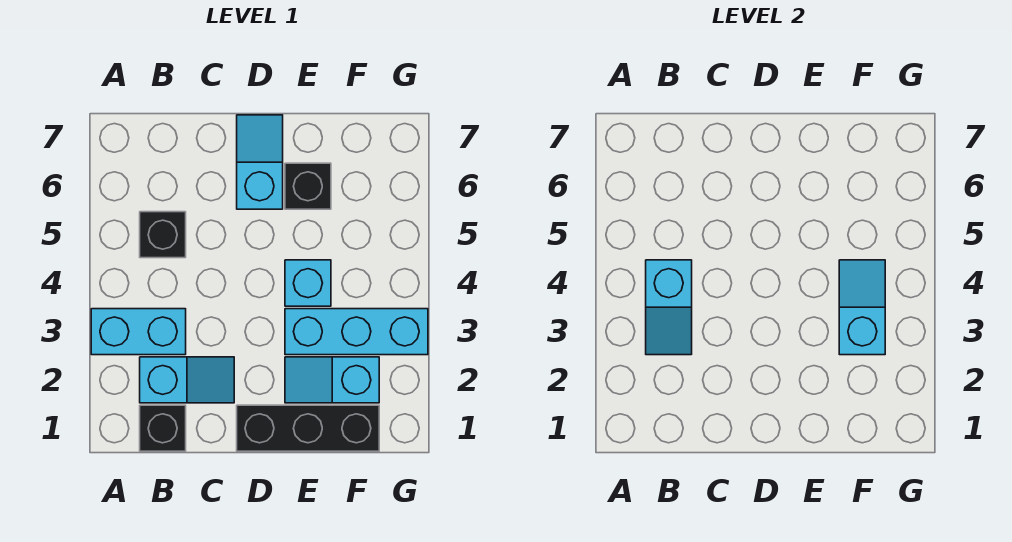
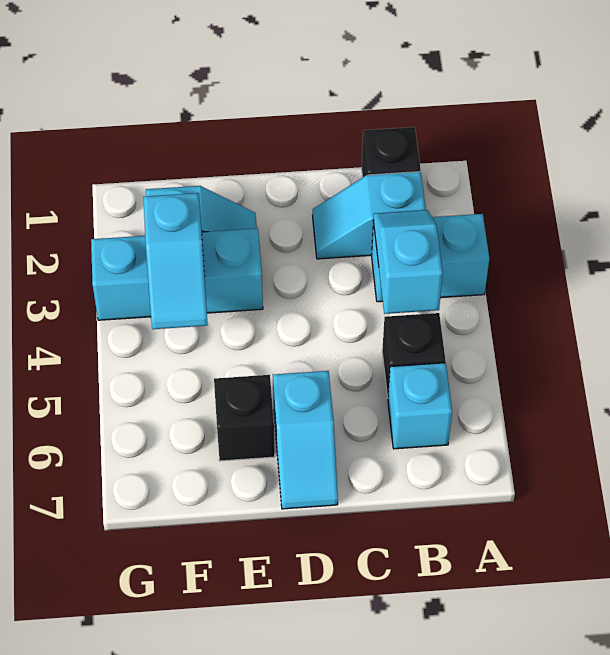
black 1x3 brick [237,405,379,451] -> none
cyan 1x1 brick [285,260,331,306] -> cyan 1x1 brick moved to [388,363,452,449]

